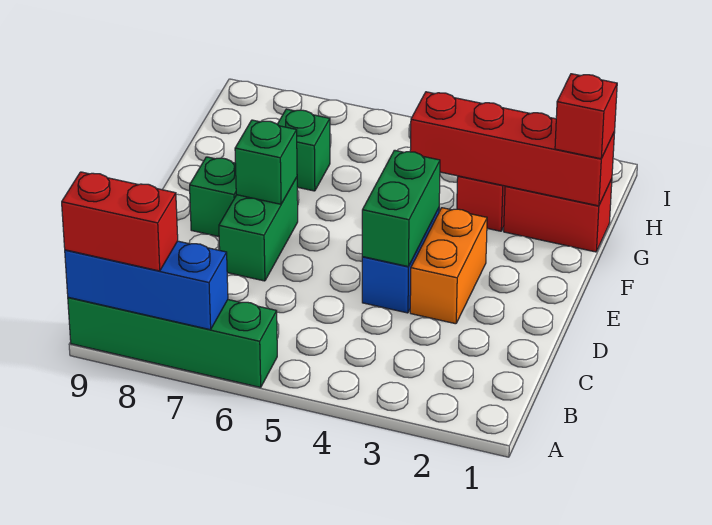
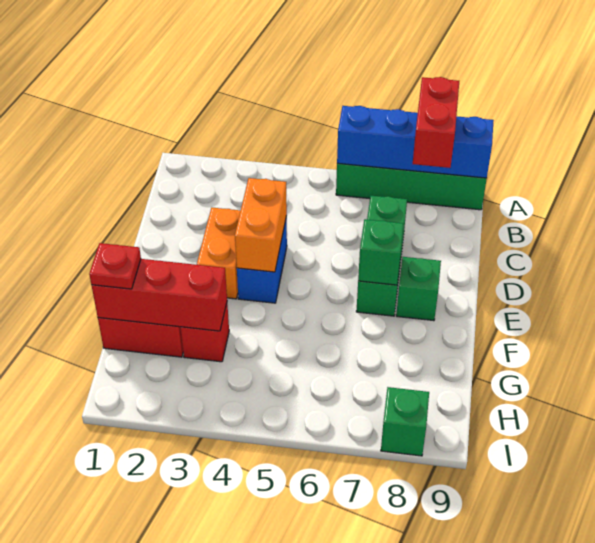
blue 1x3 brick [65,241,228,330] -> blue 1x4 brick [337,106,494,178]
red 1x2 brick [62,172,178,271] -> red 1x2 brick turned to [413,77,459,168]
green 1x2 brick [362,150,440,267] -> orange 1x2 brick [235,178,287,272]
green 1x2 brick [219,177,298,281] -> green 1x3 brick [356,196,407,316]
red 1x4 brick [410,92,615,206] -> red 1x3 brick [92,259,227,331]
red 1x1 brick [555,74,617,159] -> red 1x1 plate [89,243,141,289]
green 1x1 brick [278,109,330,191] -> green 1x1 brick moved to [381,387,429,456]

